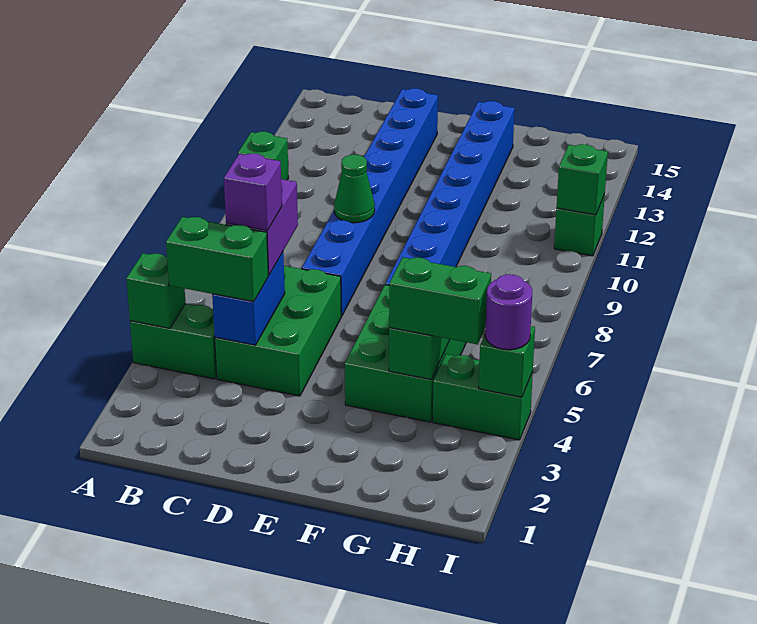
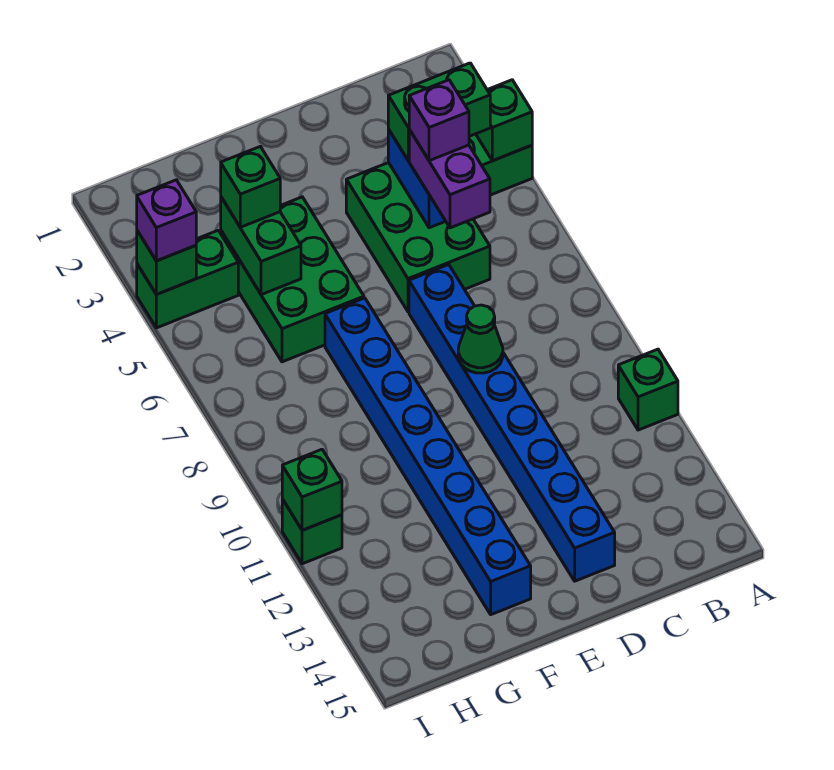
green 1x2 brick [389,257,491,345] -> green 1x1 brick [221,147,280,227]
purple 1x1 round brick [485,274,532,350] -> purple 1x1 brick [137,180,196,261]

